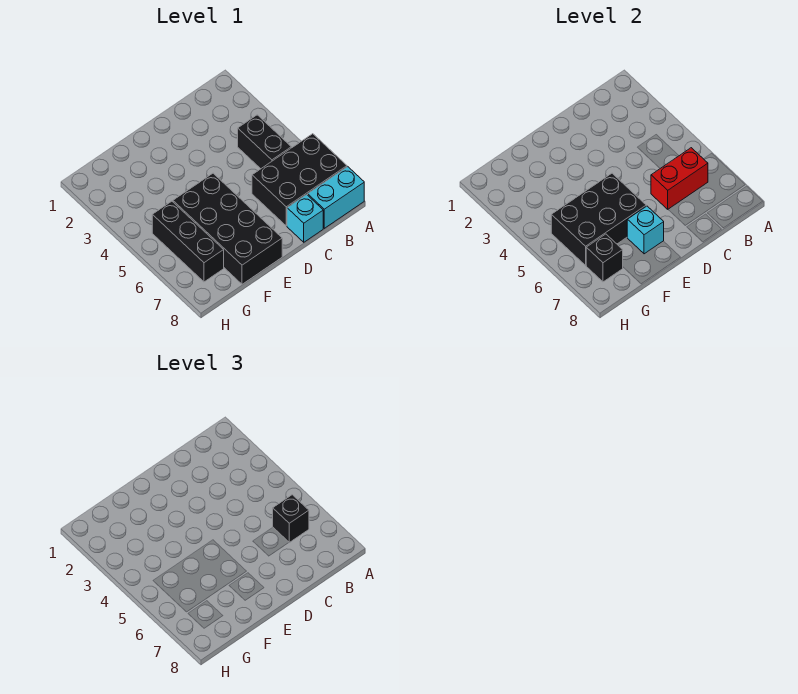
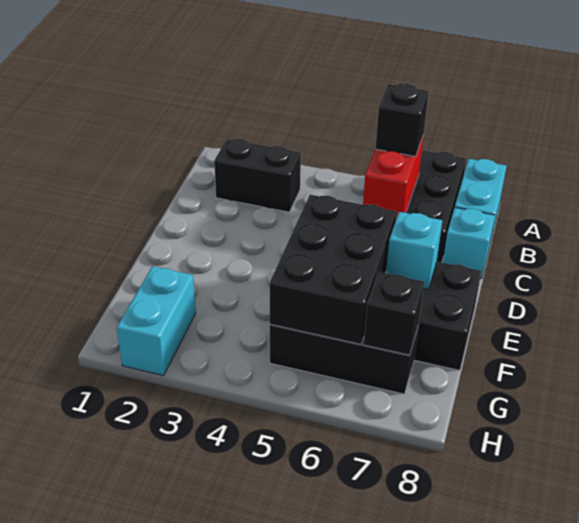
black 1x2 brick [238,115,291,169] -> black 1x2 brick moved to [214,139,301,212]
none -> cyan 1x2 brick [117,266,196,376]

